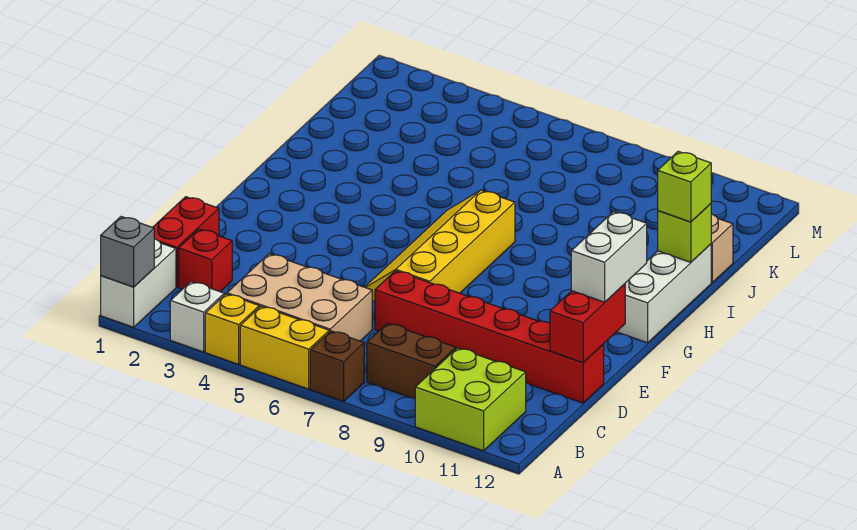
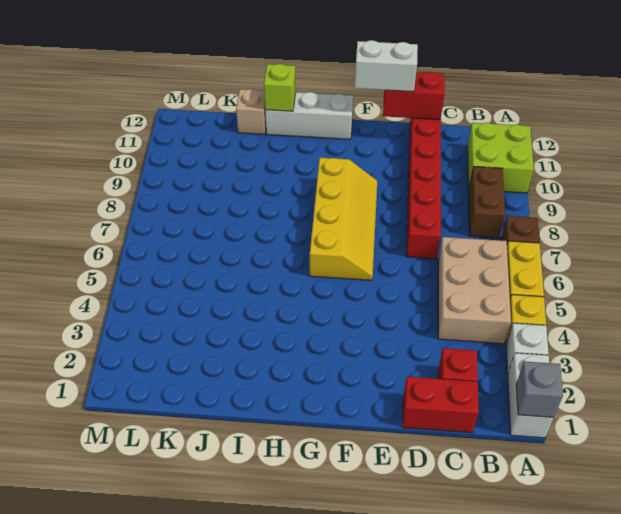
white 1x2 brick [101,239,176,327] -> white 1x2 brick turned to [508,353,553,438]
yellow 2x4 slope [365,190,515,302] -> yellow 2x4 slope turned to [310,158,377,280]
lime 1x1 brick [658,151,711,222] -> none

